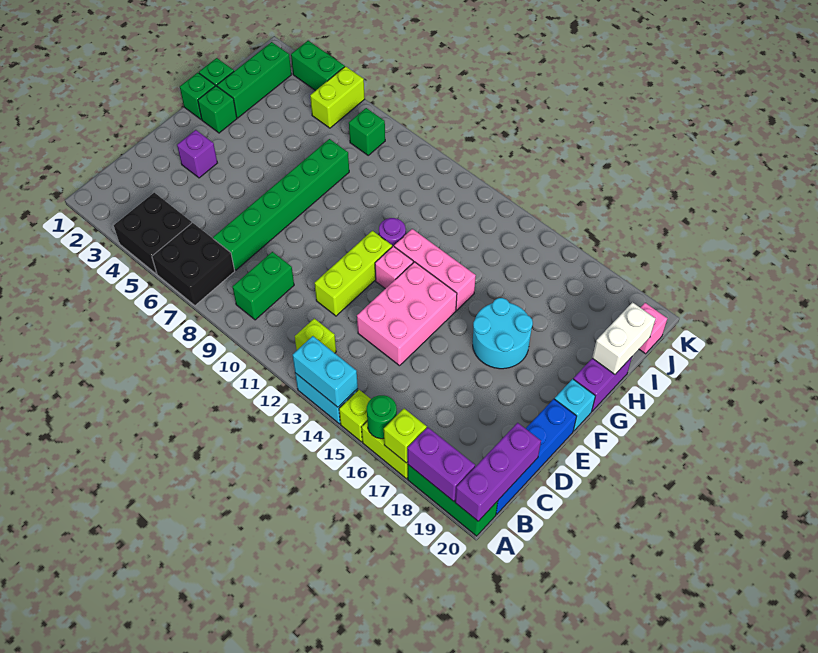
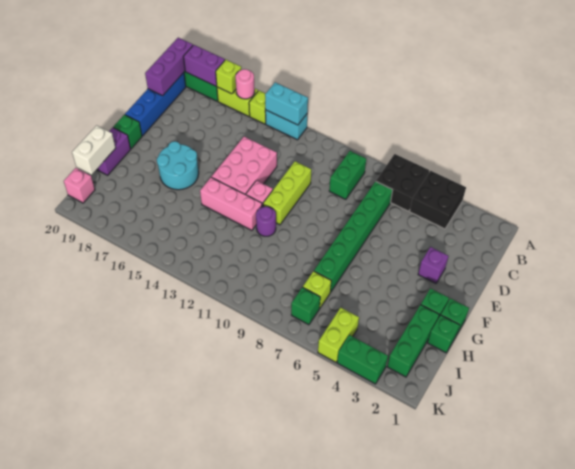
green 1x1 round brick [367,395,397,439] -> pink 1x1 round brick [236,69,255,99]
lime 1x1 brick [295,319,336,353] -> lime 1x1 brick moved to [303,271,331,308]
cyan 1x1 brick [555,379,595,431] -> green 1x1 brick [113,115,142,149]

